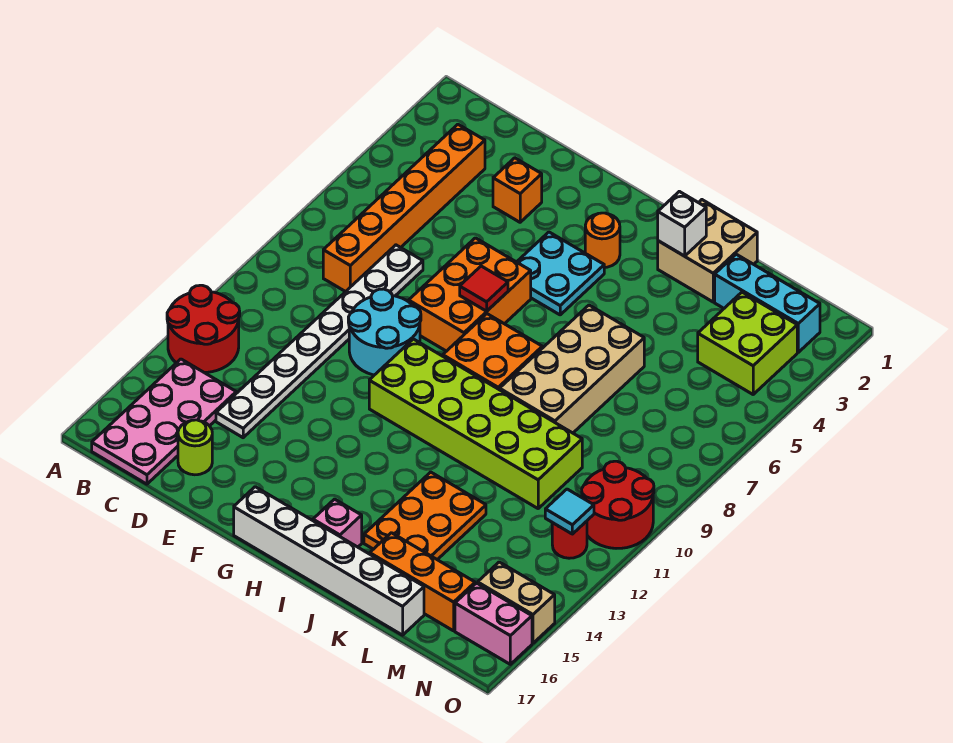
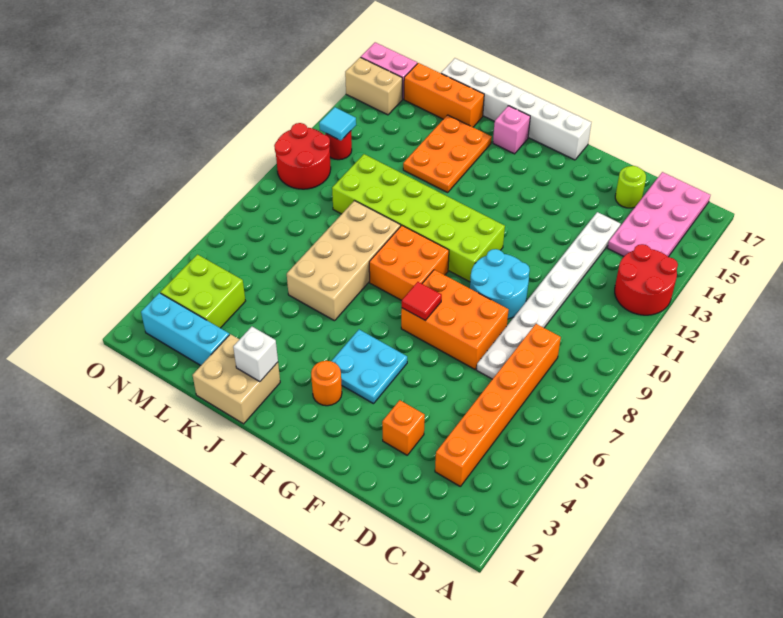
orange 2x3 brick [409,238,531,351] -> orange 2x3 brick turned to [401,270,509,369]

